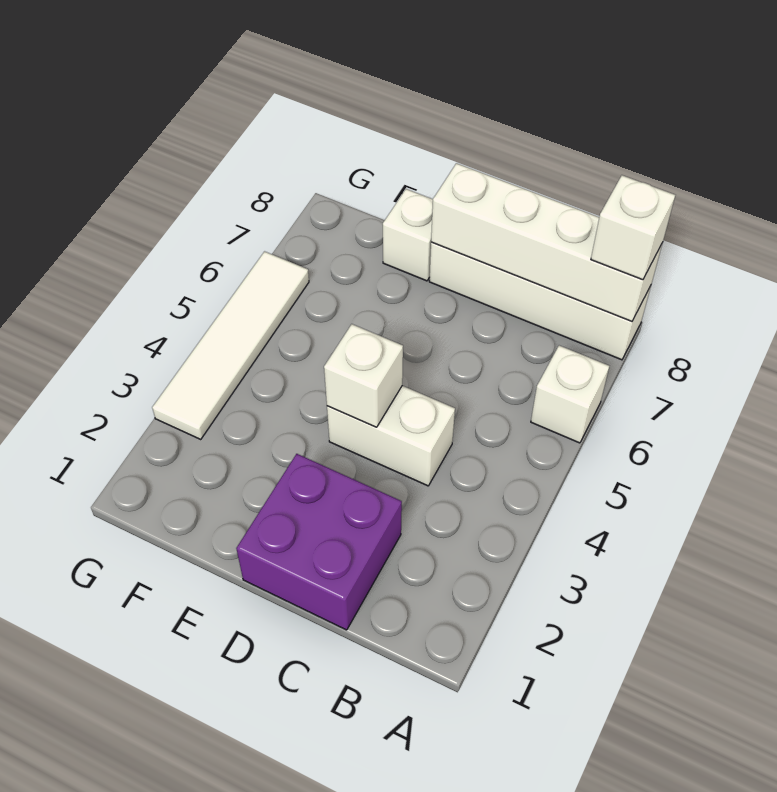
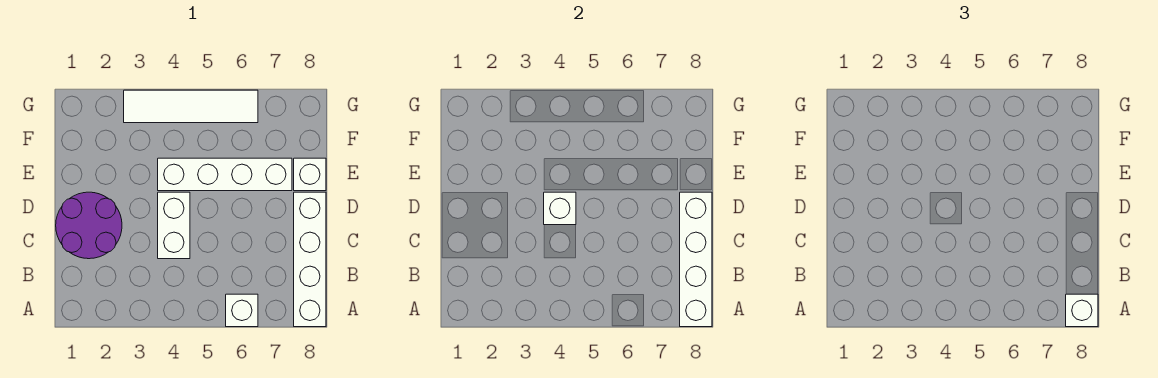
purple 2x2 brick [236,454,402,630] -> purple 2x2 round brick [56,192,122,259]
none -> white 1x4 brick [158,158,292,191]

